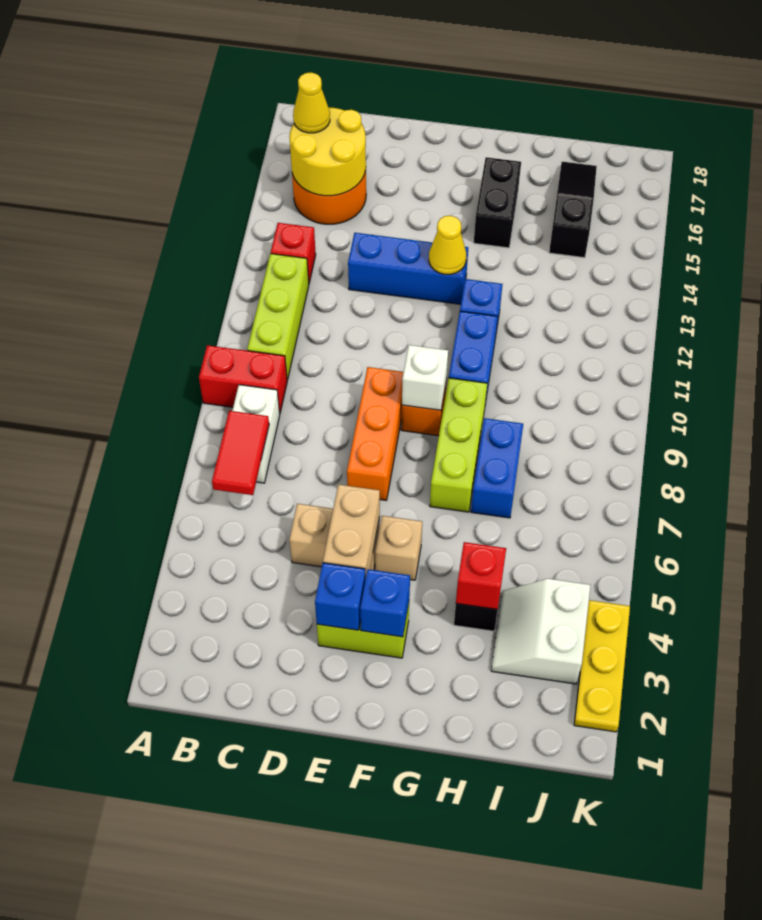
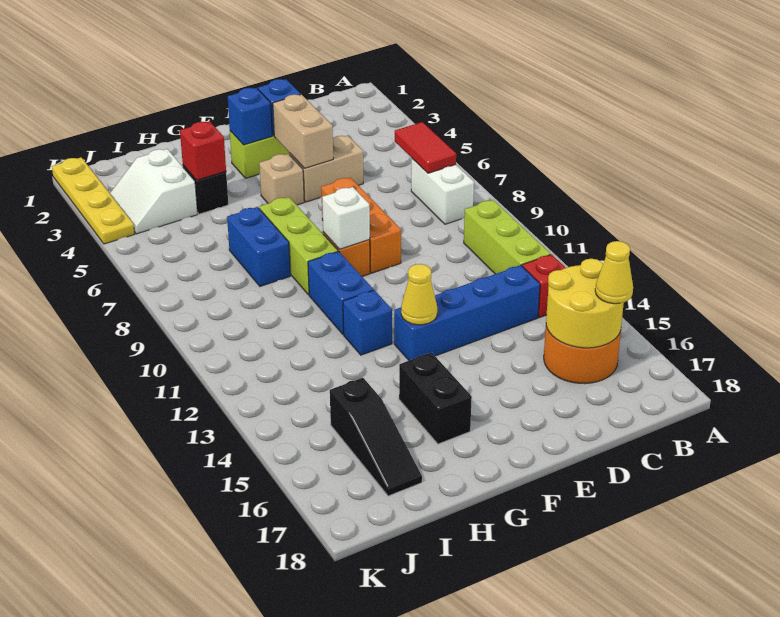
red 1x2 brick [199,345,287,413] -> none
blue 1x3 brick [348,233,468,304] -> blue 1x4 brick [394,265,540,361]
white 2x2 slope [491,579,590,684] -> white 2x2 slope turned to [110,149,198,234]
yellow 1x3 plate [574,600,630,732] -> yellow 1x4 plate [52,158,134,244]

